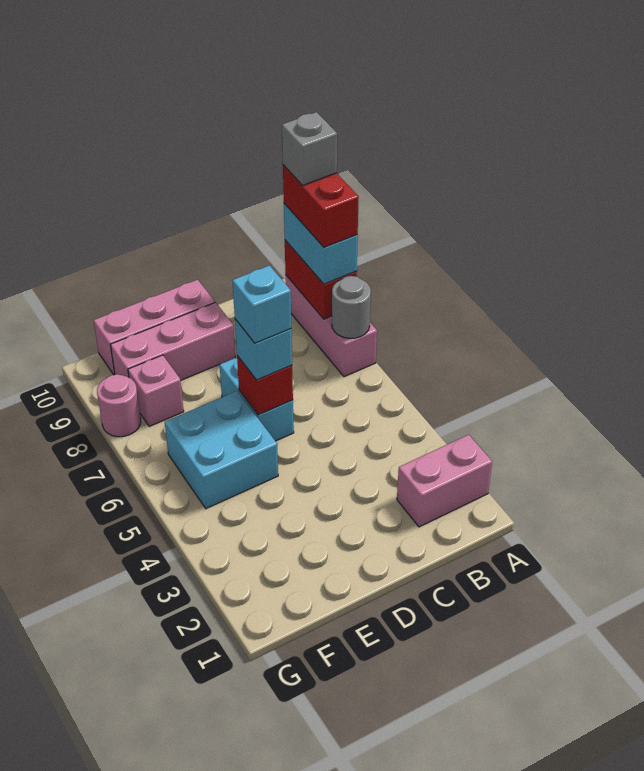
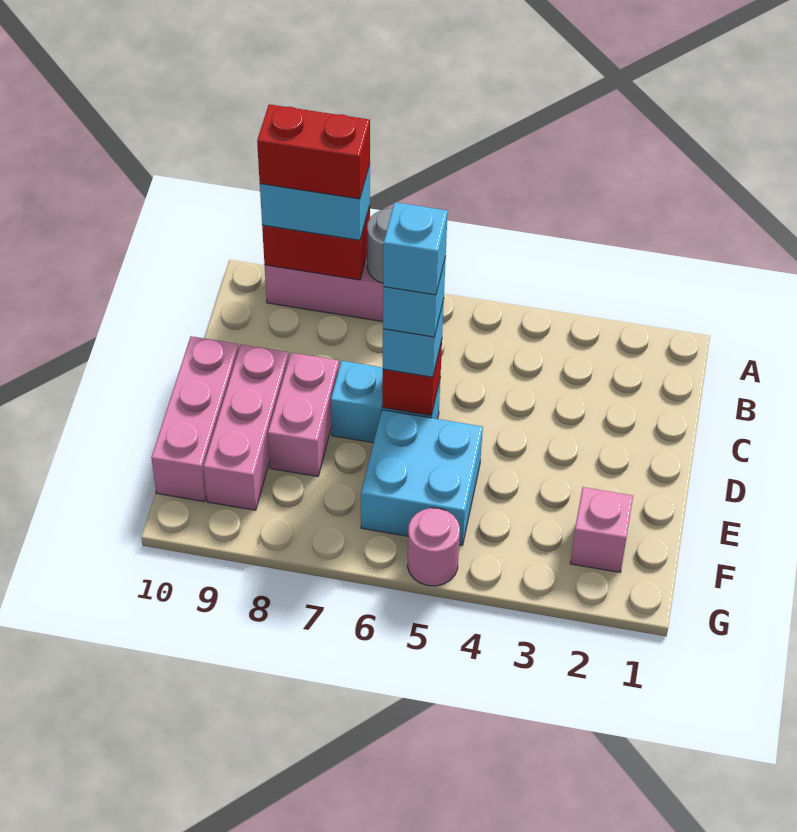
pink 1x2 brick [397,435,492,527] -> pink 1x2 brick moved to [268,353,339,477]
grey 1x1 brick [282,112,337,186] -> none
none -> cyan 1x1 brick [383,202,448,295]
pink 1x1 brick [128,355,184,426] -> pink 1x1 brick moved to [570,487,633,572]
pink 1x1 round brick [97,374,141,437] -> pink 1x1 round brick moved to [407,508,460,586]

